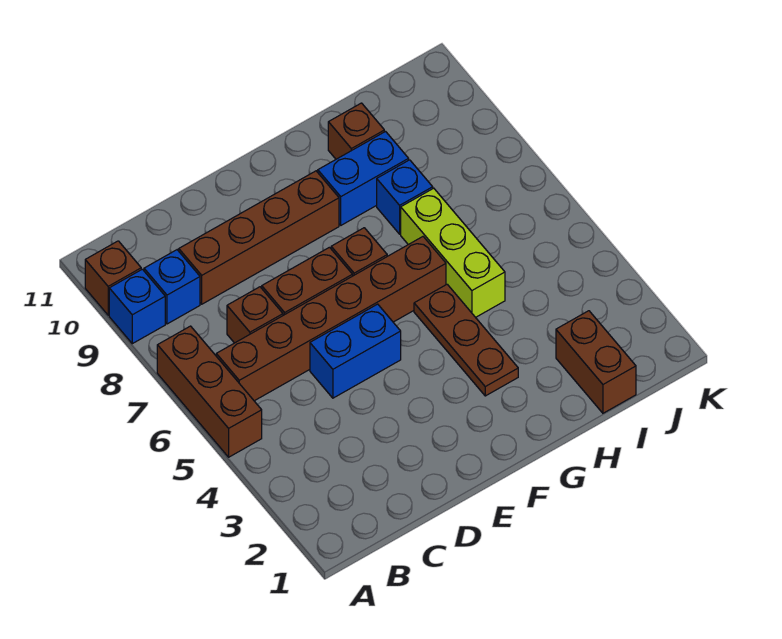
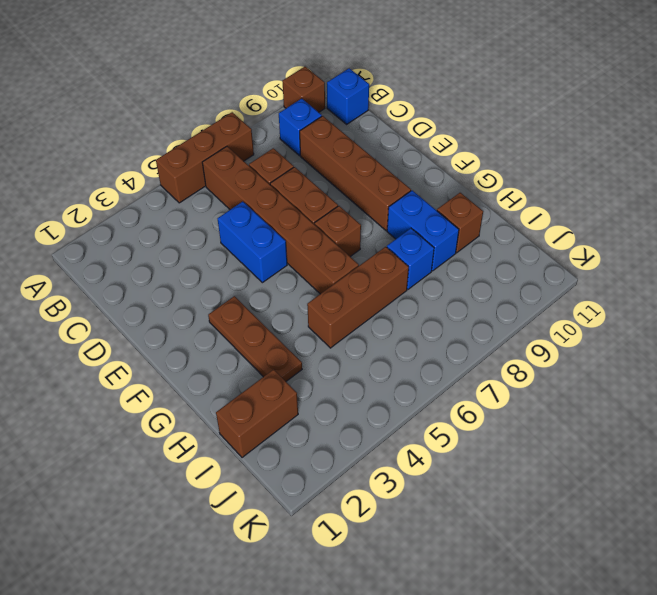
blue 1x1 brick [109,269,165,344] -> blue 1x1 brick moved to [327,68,369,124]
brown 1x3 plate [414,284,518,396] -> brown 1x3 plate turned to [208,296,302,381]
lime 1x3 brick [401,188,505,317] -> brown 1x3 brick [307,247,409,348]

